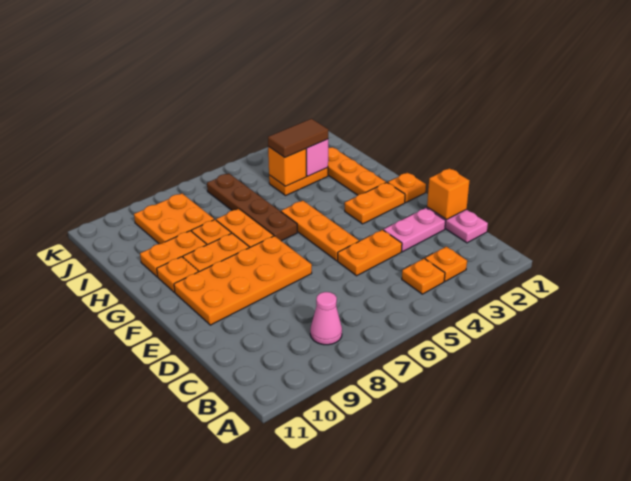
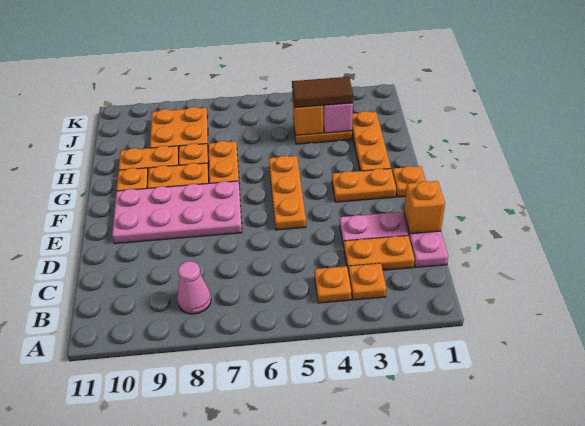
orange 1x2 plate [338,230,402,276] -> orange 1x2 plate moved to [344,235,415,270]
orange 2x4 plate [174,236,312,325] -> pink 2x4 plate [112,181,242,244]
brown 1x4 plate [207,173,297,241] -> none

